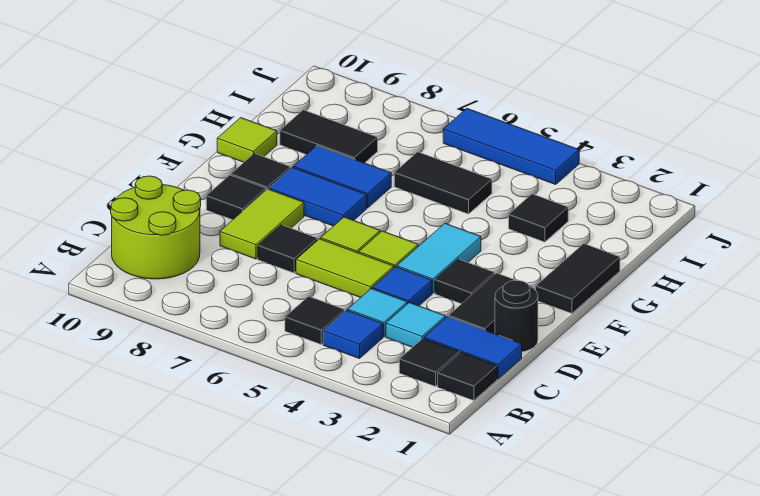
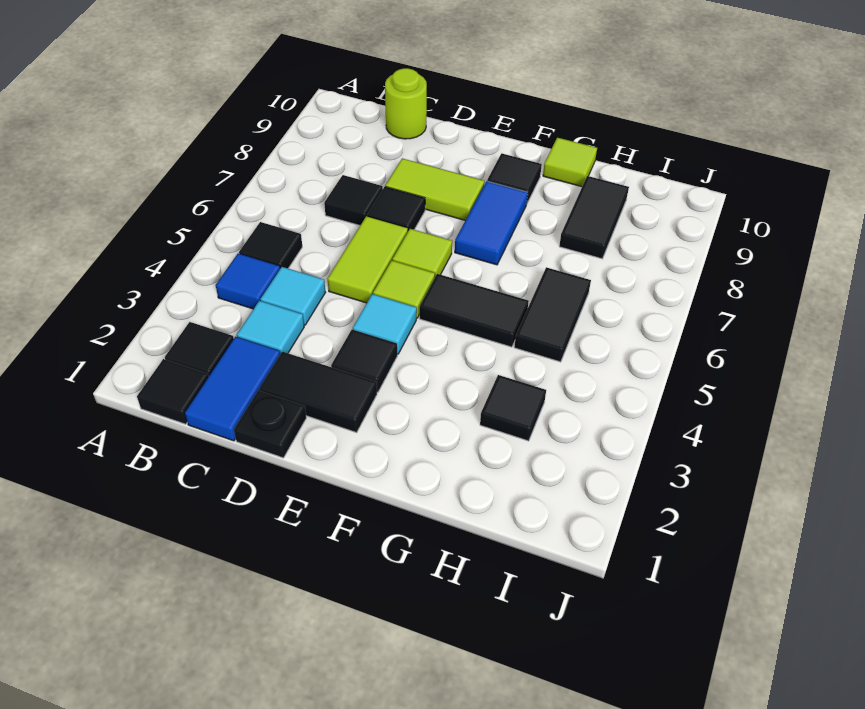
lime 2x2 round brick [111,176,201,279] -> lime 1x1 round brick [385,68,427,139]
black 1x1 round brick [495,280,538,352] -> black 1x1 plate [234,390,306,458]
blue 1x1 tile [372,267,432,306] -> none
cyan 1x2 tile [397,223,481,293] -> cyan 1x1 tile [353,294,417,354]
black 1x1 tile [206,175,266,220] -> black 1x1 tile moved to [324,175,383,225]
black 1x2 tile [536,244,620,314] -> black 1x2 tile moved to [420,274,529,347]
blue 1x2 tile [293,146,391,208] -> none
blue 1x3 tile [443,108,579,184] -> none

